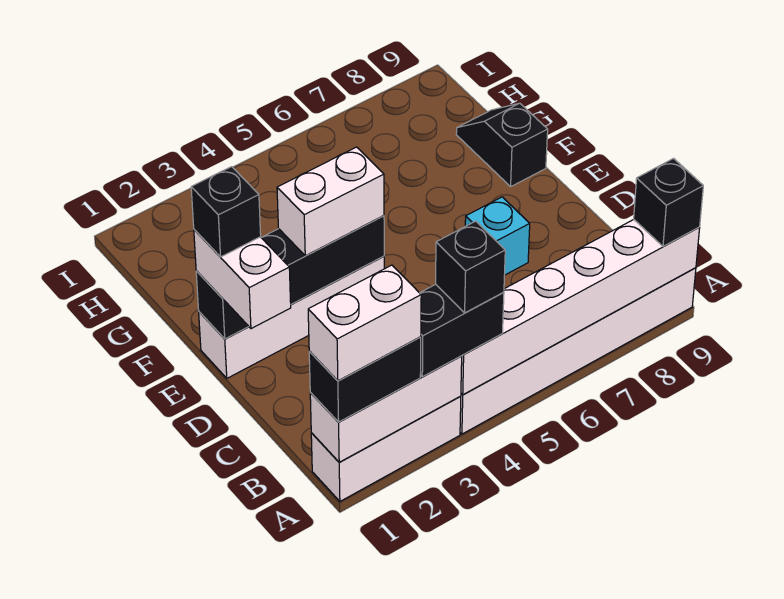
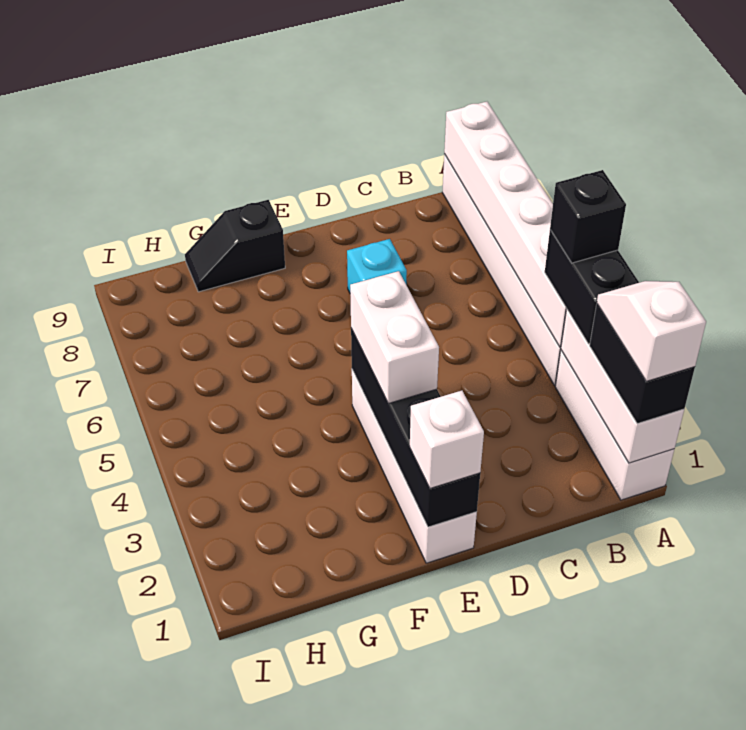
white 1x2 brick [308,265,421,381] -> white 1x2 slope [597,281,706,381]
black 1x1 brick [634,159,703,247] -> none
white 1x2 brick [194,230,291,329] -> white 1x1 brick [410,391,484,488]
black 1x1 brick [191,167,261,257] -> none

